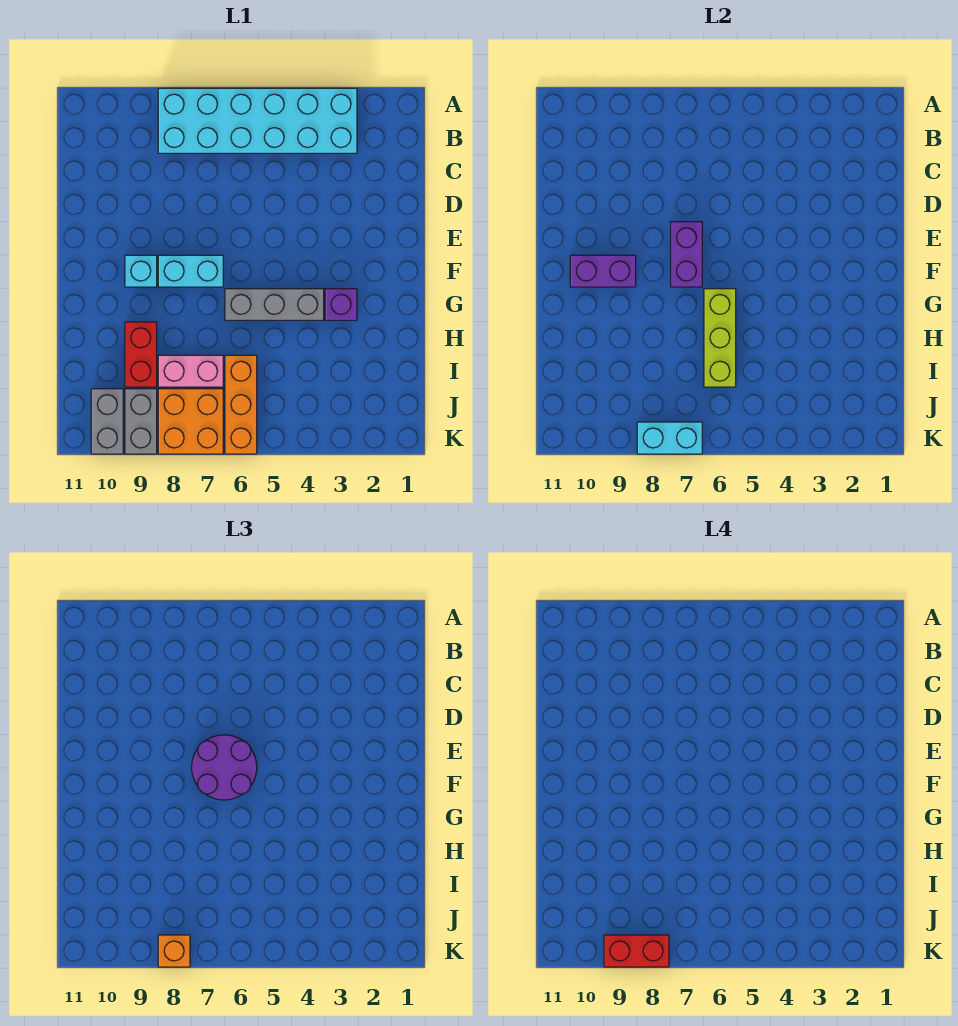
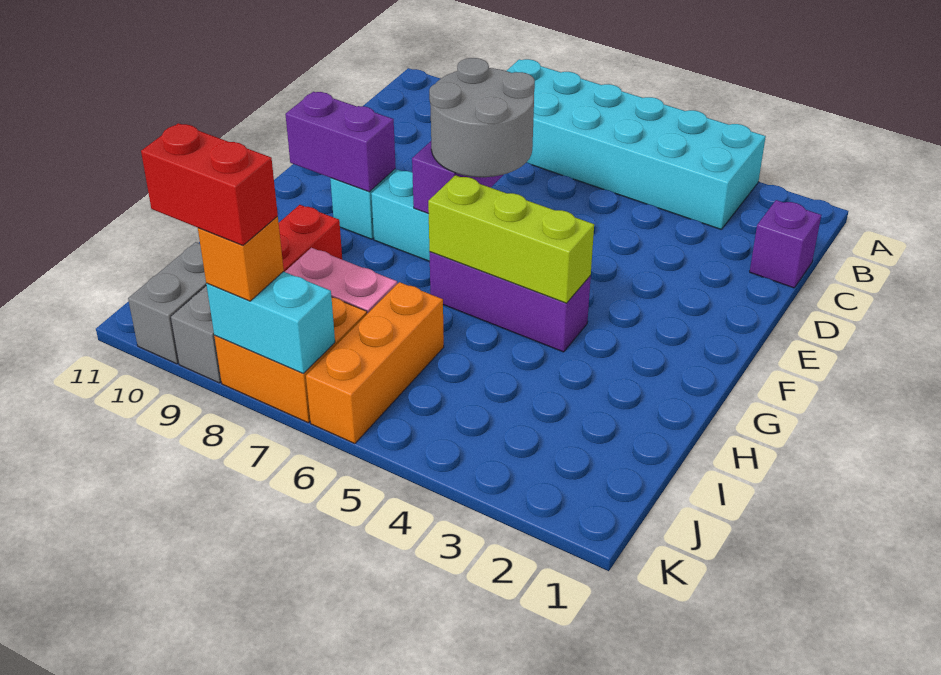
purple 2x2 round brick [192,735,257,800] -> grey 2x2 round brick [429,58,535,177]
purple 1x1 brick [325,289,357,320] -> purple 1x1 brick moved to [750,200,821,288]
grey 1x3 brick [225,289,324,320] -> purple 1x3 brick [429,252,591,352]
lime 1x3 brick [704,289,736,387] -> lime 1x3 brick turned to [428,175,594,303]

